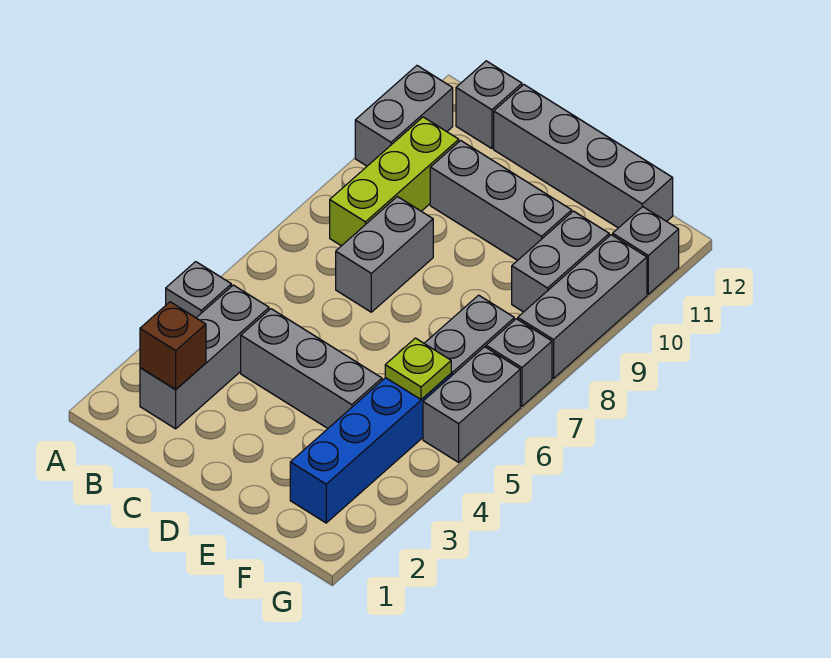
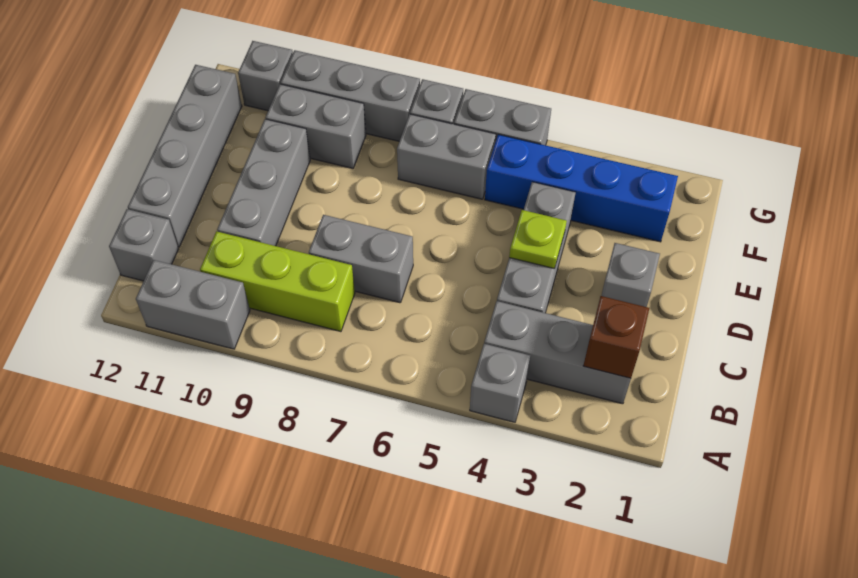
none -> grey 1x1 brick [601,243,660,307]
lime 1x1 plate [385,338,451,399] -> lime 1x1 plate moved to [509,210,567,269]

